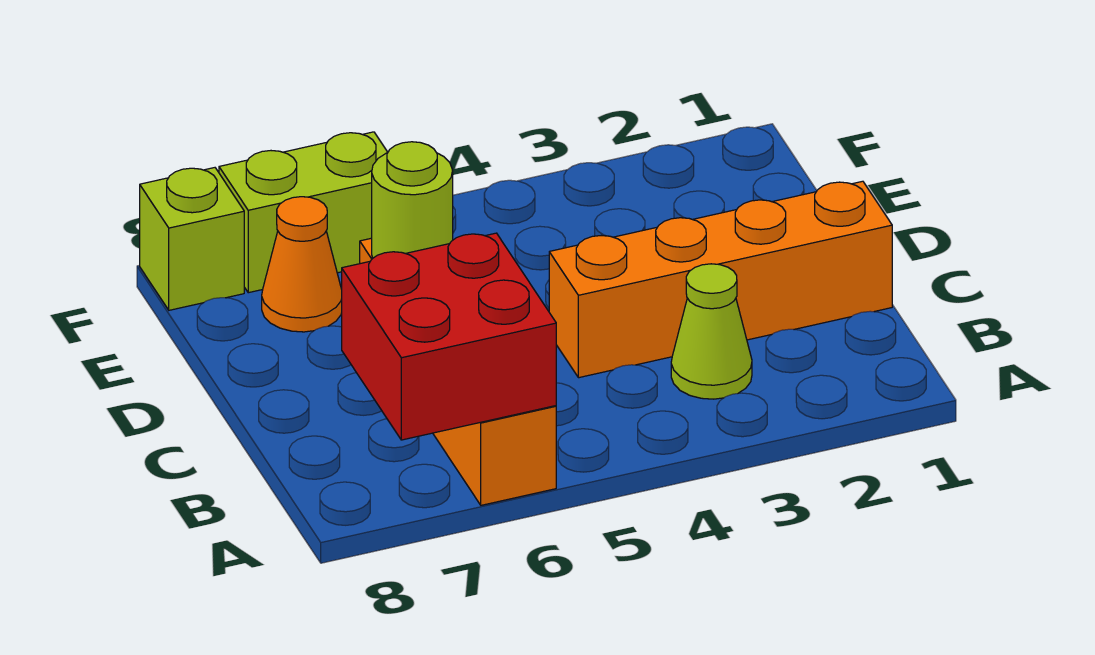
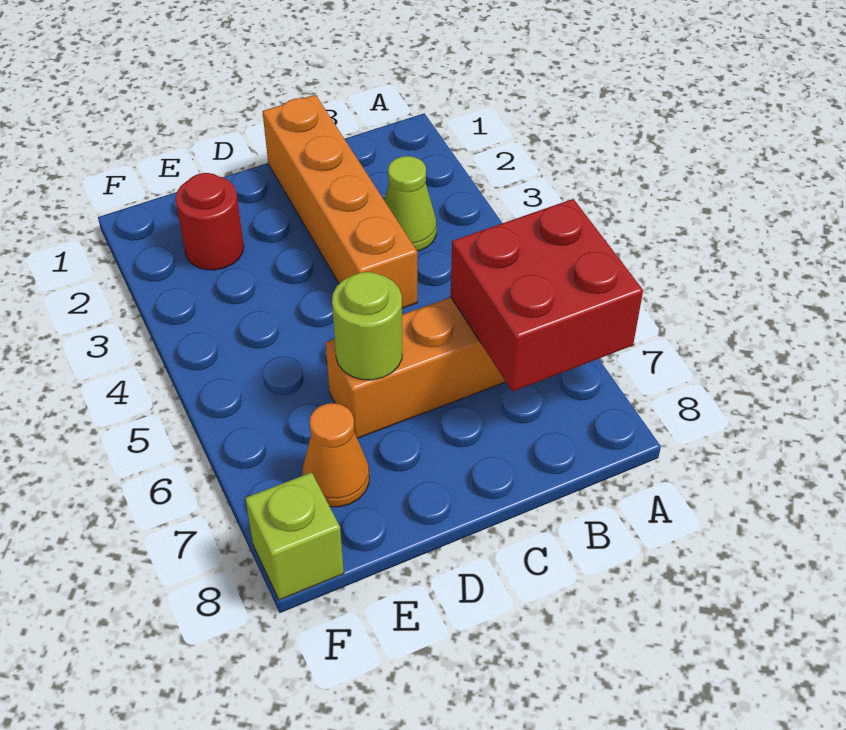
none -> red 1x1 round brick [175,173,244,270]
lime 1x2 brick [219,132,388,293] -> none

